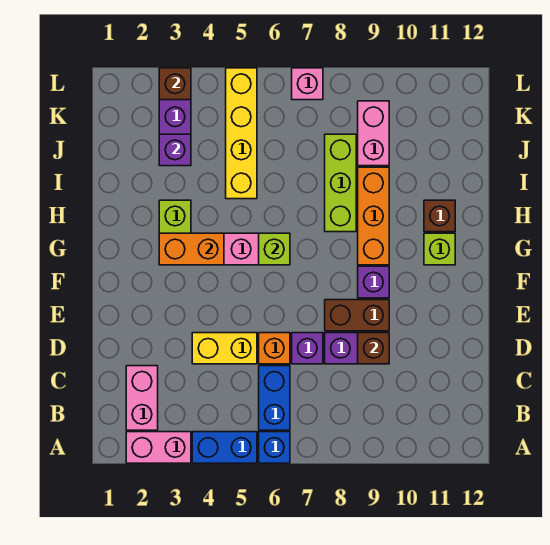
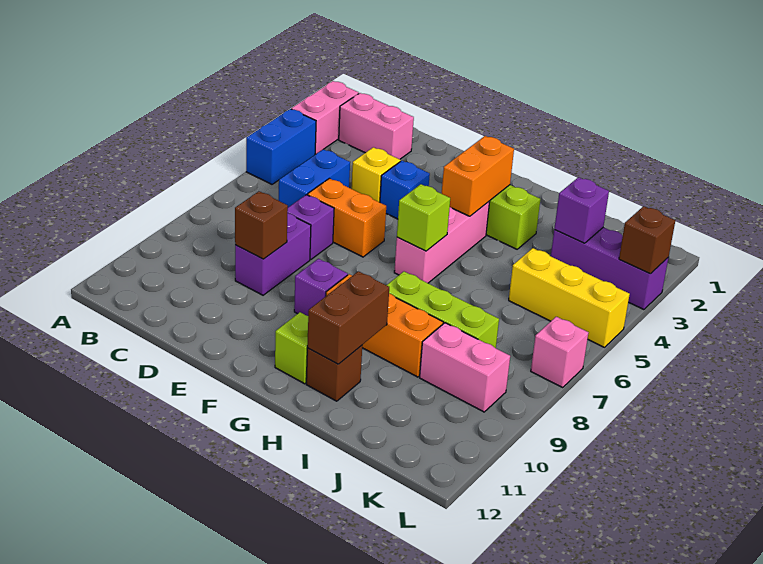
blue 1x1 brick [259,432,290,463] -> blue 1x1 brick moved to [380,161,430,219]
blue 1x2 brick [259,366,290,430] -> blue 1x2 brick turned to [278,149,350,207]
yellow 1x2 brick [192,333,257,364] -> yellow 1x1 brick [351,147,401,202]
orange 1x1 brick [259,333,290,364] -> orange 1x2 brick [308,178,386,257]
brown 1x2 brick [325,300,389,331] -> brown 1x2 brick moved to [307,271,389,364]
yellow 1x4 brick [226,68,257,199] -> yellow 1x3 brick [509,248,630,347]

